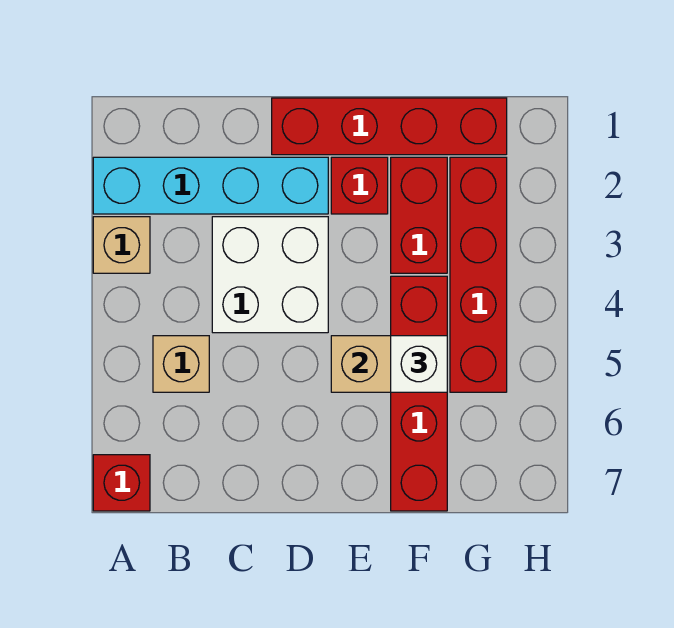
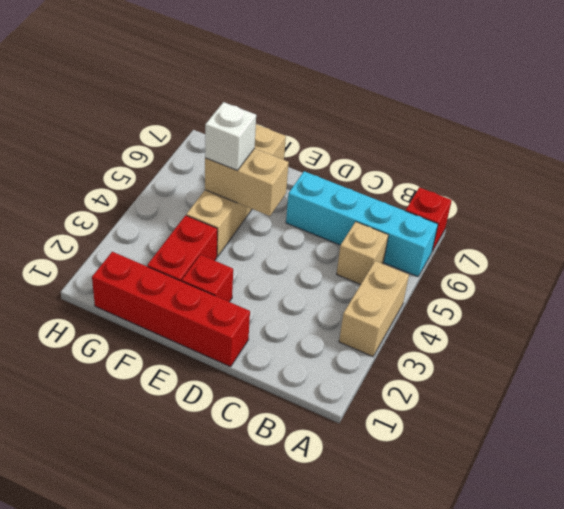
cyan 1x4 brick [93,157,328,214] -> cyan 1x4 brick moved to [286,171,438,277]
tan 1x1 brick [93,217,150,273] -> tan 1x2 brick [339,261,409,357]
white 2x2 brick [212,217,328,333] -> none
red 1x4 brick [391,276,447,511] -> tan 1x4 brick [186,124,286,257]
red 1x4 brick [450,157,507,392] -> none

